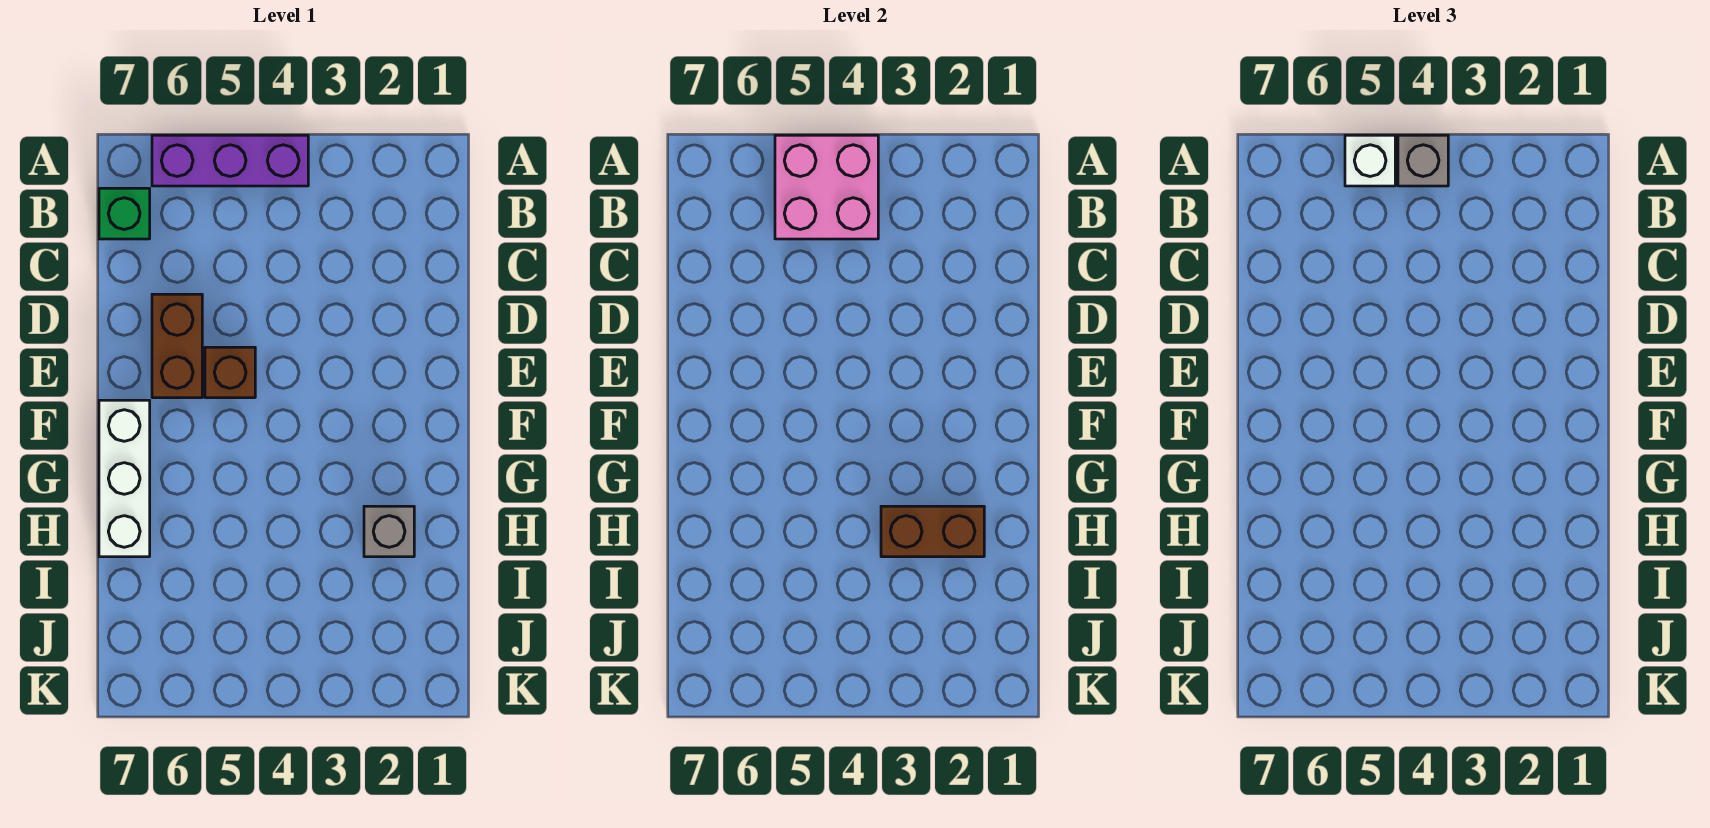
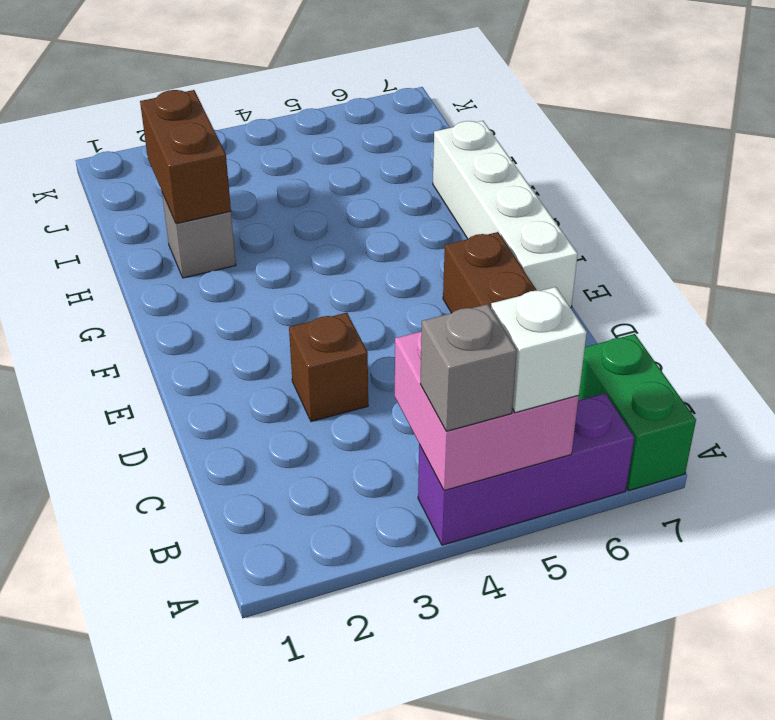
green 1x1 brick [99,188,150,239] -> green 1x2 brick [578,334,696,490]
brown 1x1 brick [205,347,255,398] -> brown 1x1 brick moved to [289,313,368,422]
white 1x3 brick [99,400,150,557] -> white 1x4 brick [433,121,578,308]
brown 1x2 brick [881,506,984,557] -> brown 1x2 brick turned to [140,90,231,224]

